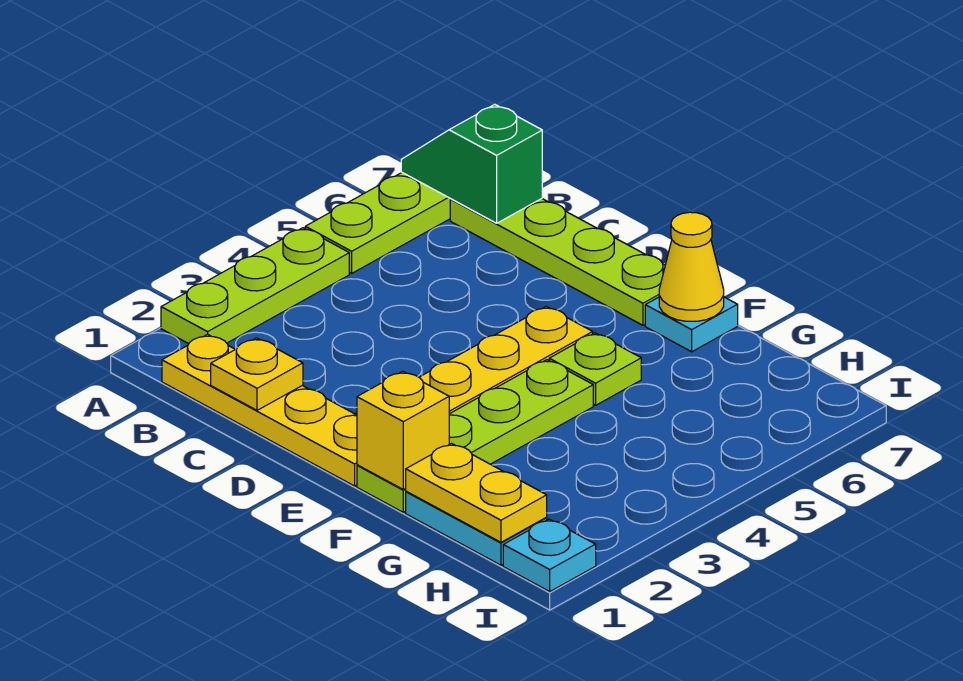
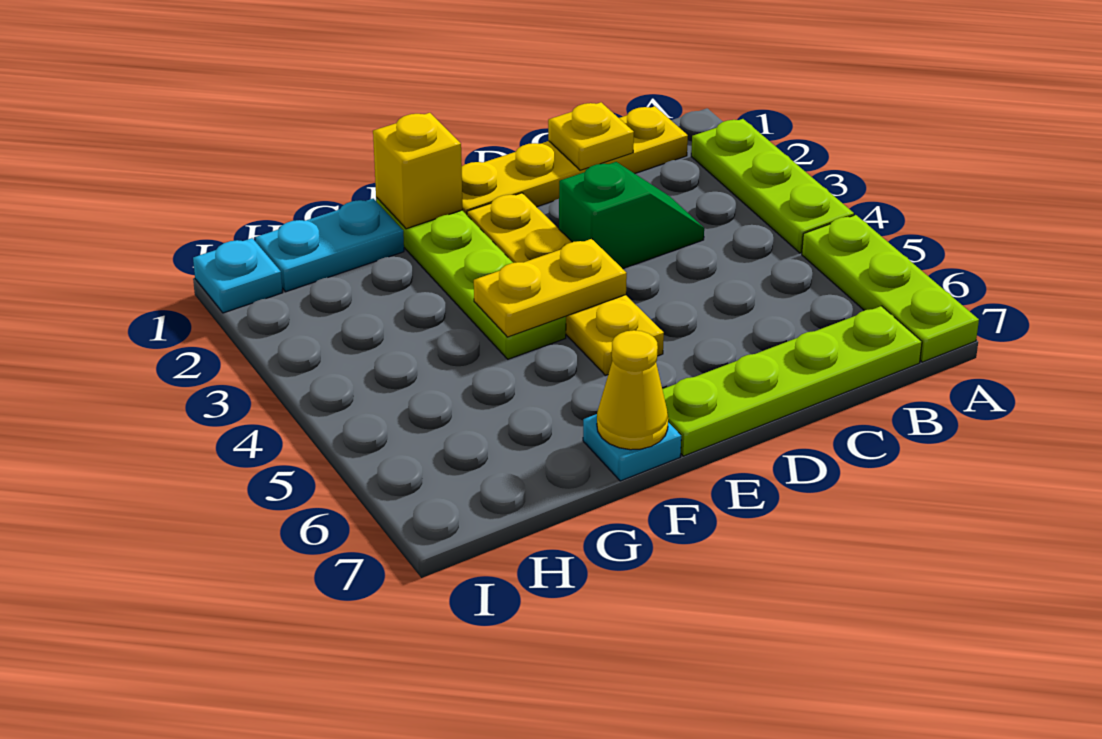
green 1x2 slope [401,104,542,223] -> green 1x2 slope moved to [559,162,704,269]
lime 1x1 plate [549,333,641,405] -> none
yellow 1x2 plate [406,444,547,542] -> yellow 1x2 plate moved to [474,239,627,337]

